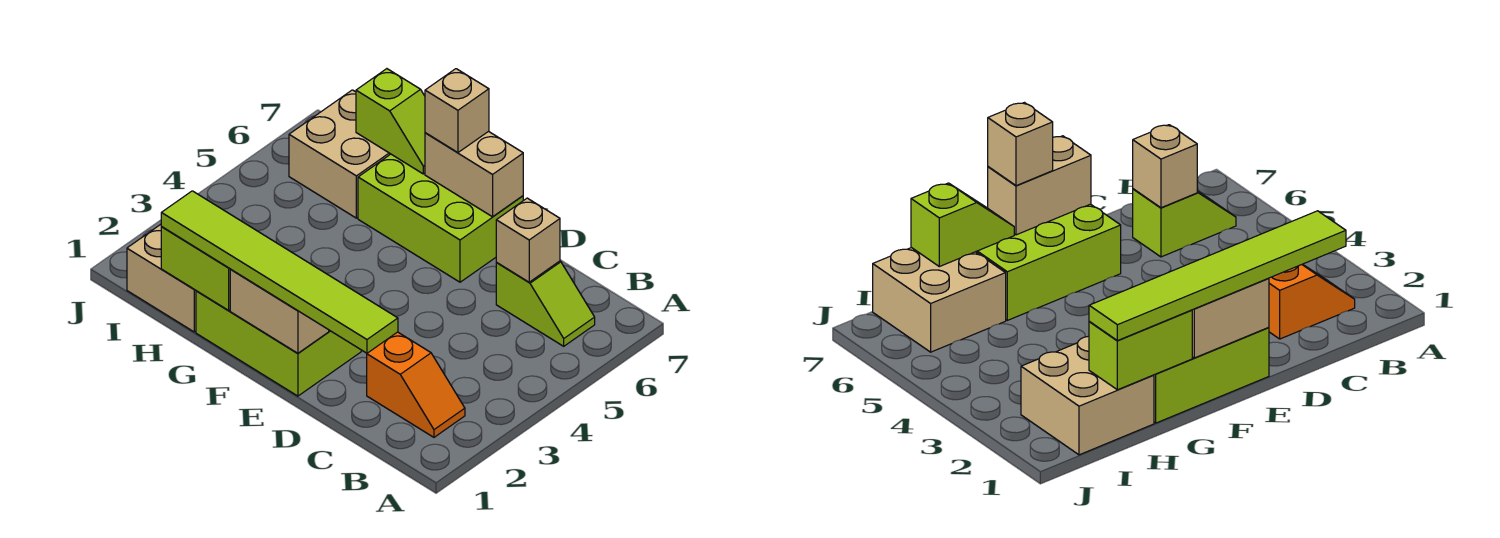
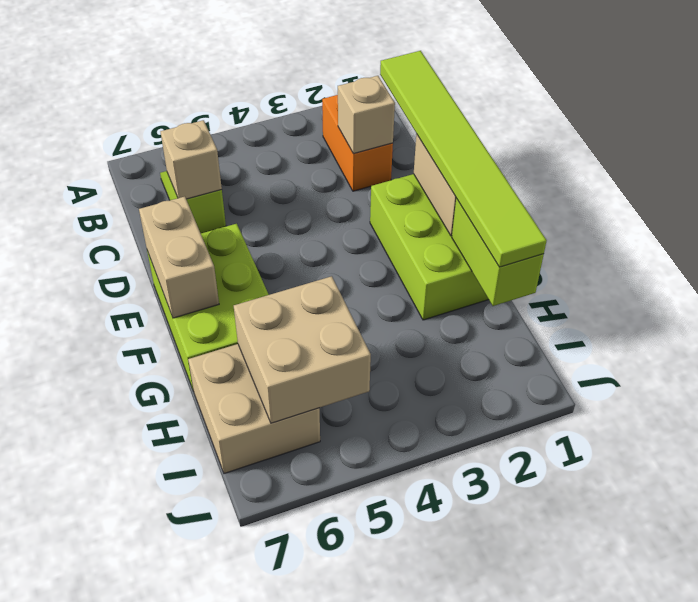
orange 1x2 slope [367,332,465,437] -> orange 1x2 brick [322,95,393,191]
tan 1x1 brick [425,69,489,152] -> tan 1x1 brick moved to [338,76,395,154]
lime 1x2 slope [356,69,425,174] -> none
tan 2x2 brick [127,224,196,332] -> tan 2x2 brick moved to [234,276,371,423]

